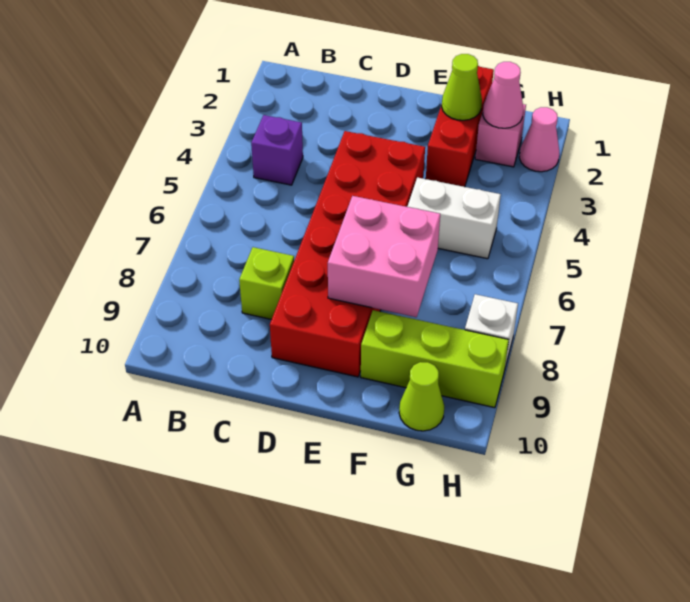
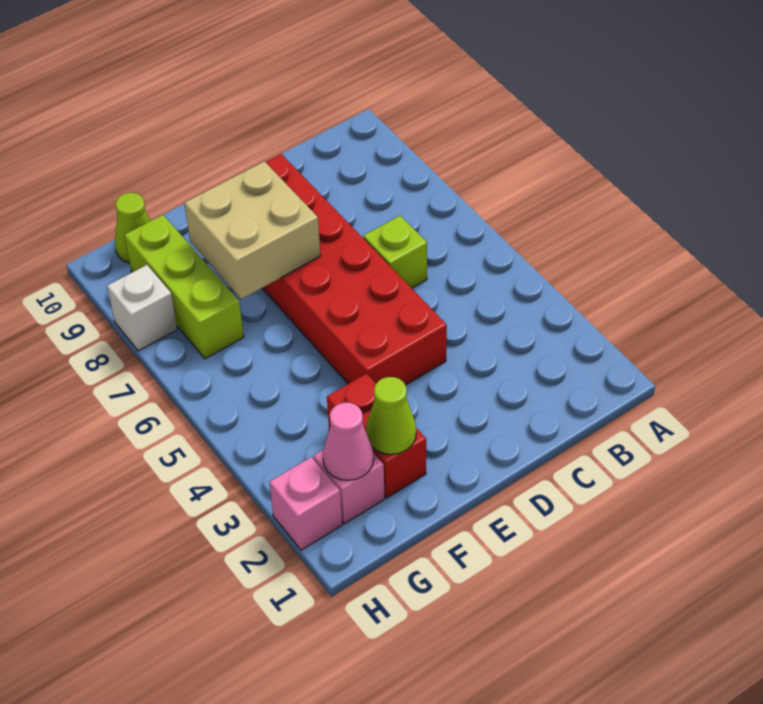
purple 1x1 brick [251,115,303,185] -> none
lime 1x1 brick [239,247,294,319] -> lime 1x1 brick moved to [363,216,427,288]
pink 2x2 brick [328,196,440,317] -> tan 2x2 brick [184,161,320,299]
red 1x3 brick [426,66,494,187] -> red 1x2 brick [327,373,426,498]
white 1x2 brick [407,177,501,259] -> none
lime 1x3 brick [361,310,509,408] -> lime 1x3 brick turned to [124,215,244,359]
pink 1x1 cone [519,107,559,172] -> pink 1x1 brick [269,457,342,550]

